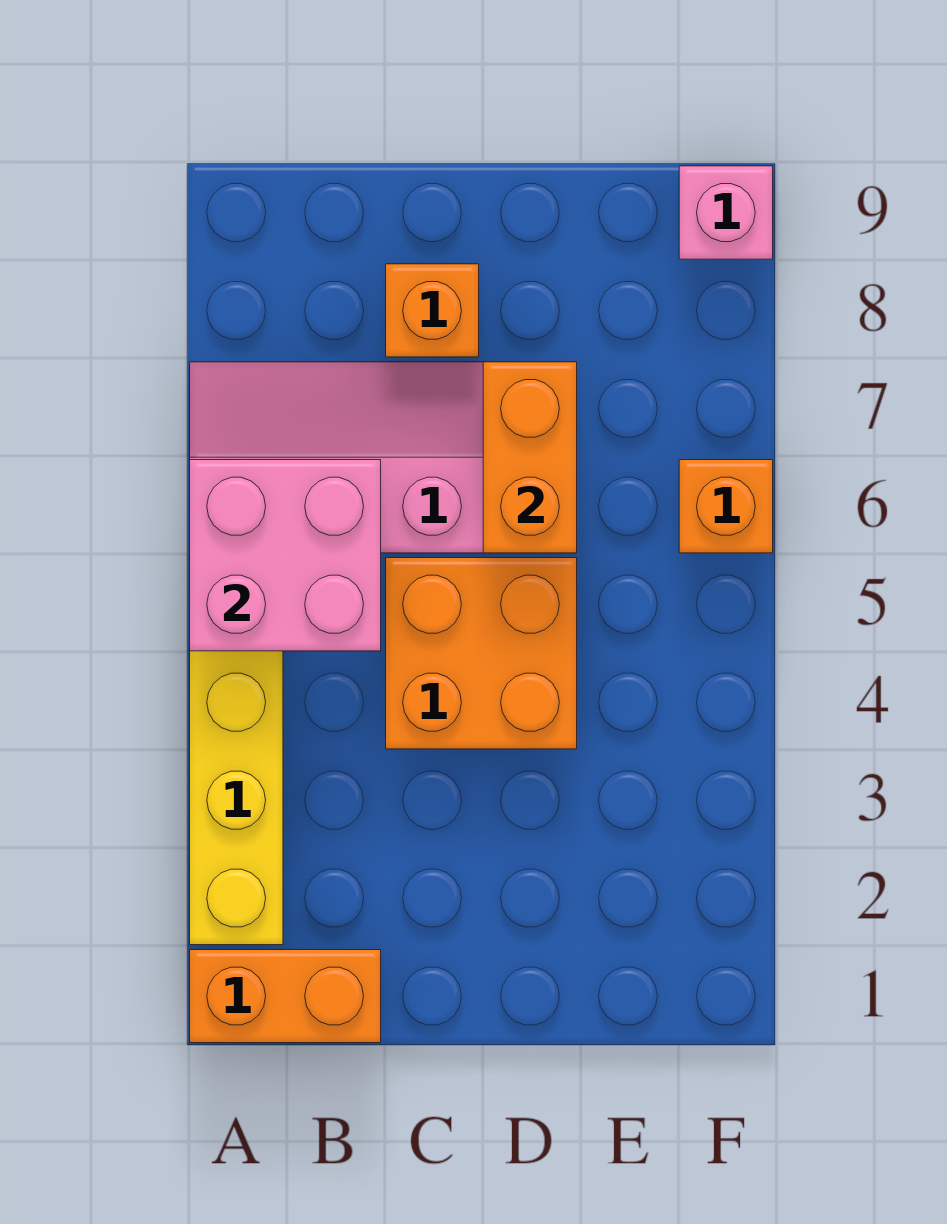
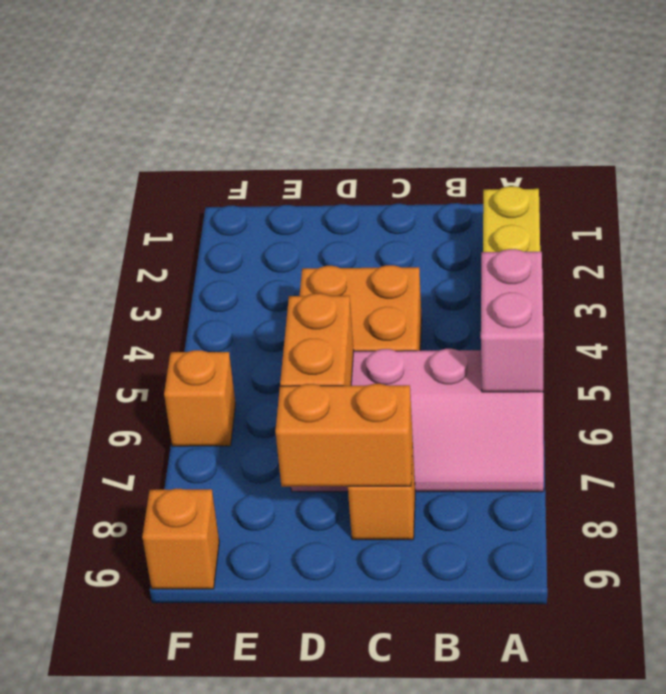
orange 1x2 brick [190,950,381,1043] -> orange 1x2 brick moved to [275,384,413,487]
pink 2x2 brick [190,460,381,651] -> pink 1x2 brick [481,249,544,392]
pink 1x1 brick [679,166,773,259] -> orange 1x1 brick [142,489,219,589]

